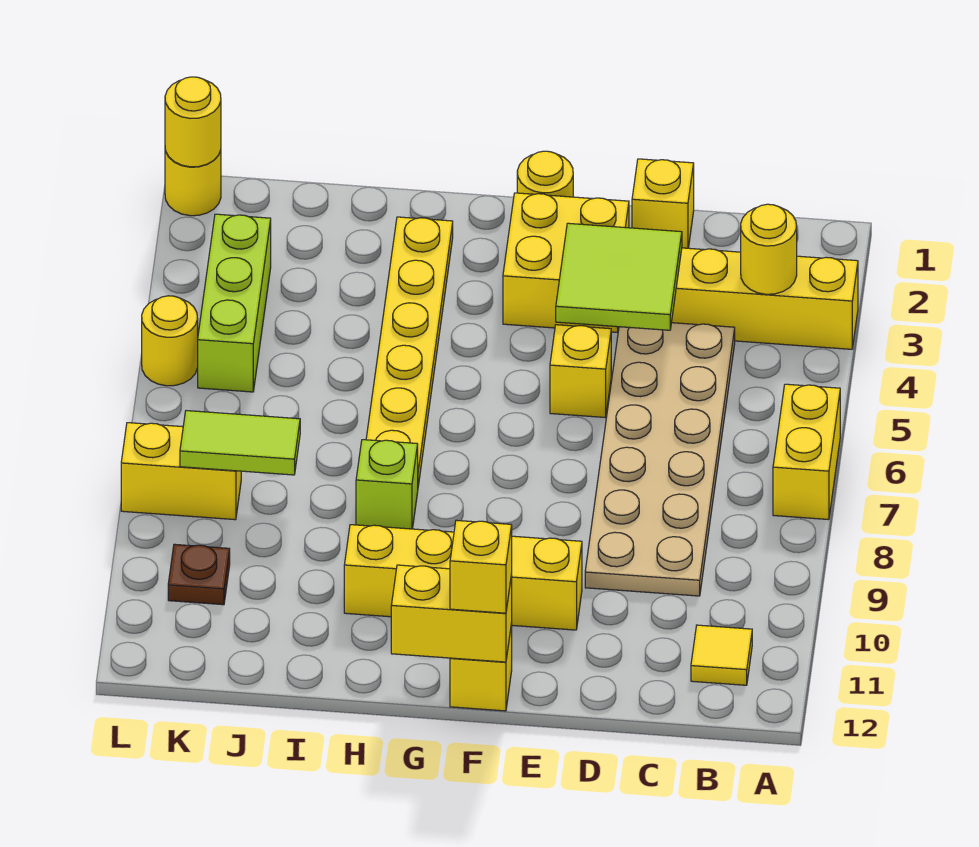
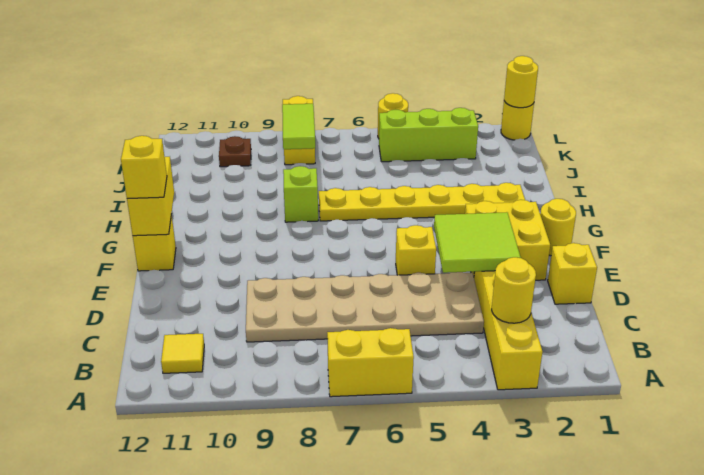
yellow 1x4 brick [344,525,582,630] -> none

